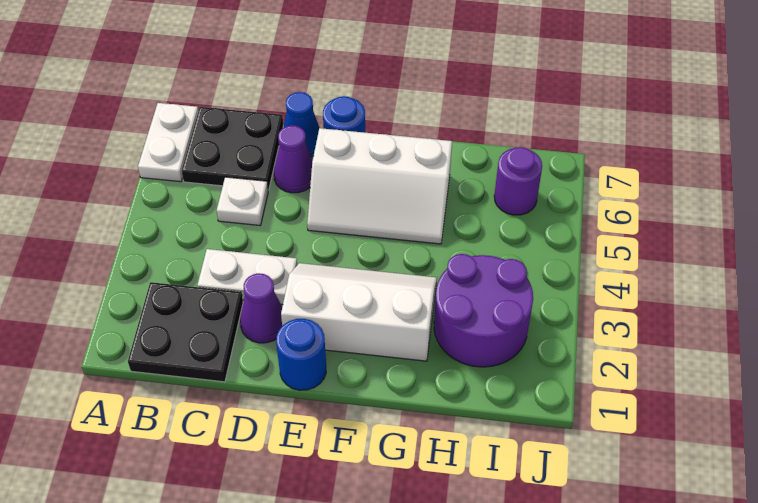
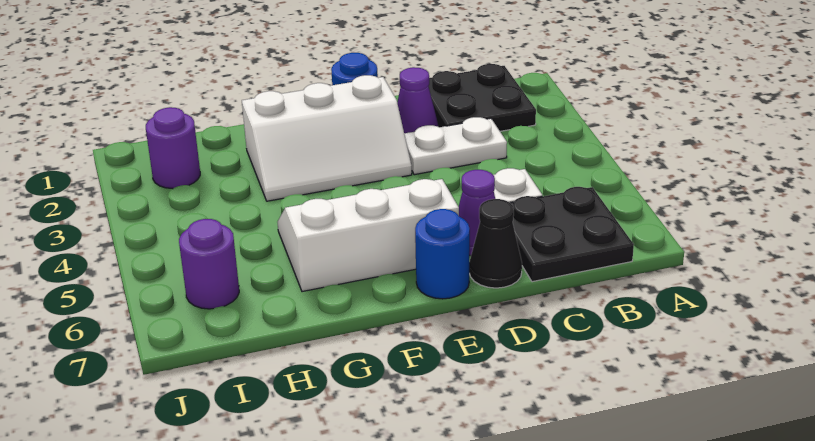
white 1x2 plate [138,103,198,182] -> none
blue 1x1 cone [283,92,320,157] -> black 1x1 cone [469,199,522,288]
purple 2x2 round brick [434,254,533,367] -> purple 1x1 round brick [146,107,200,189]

